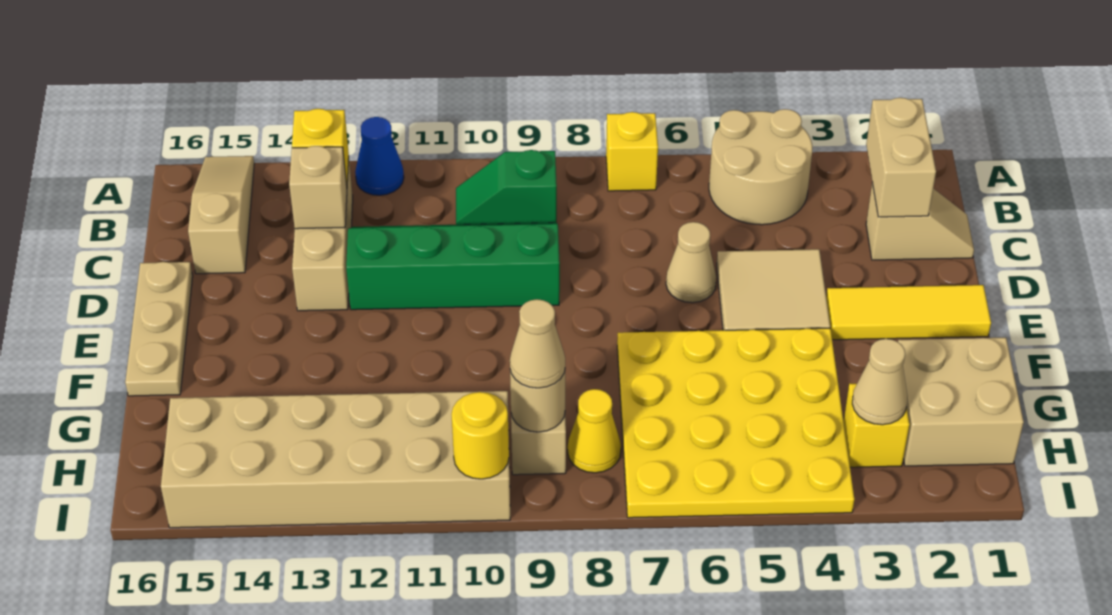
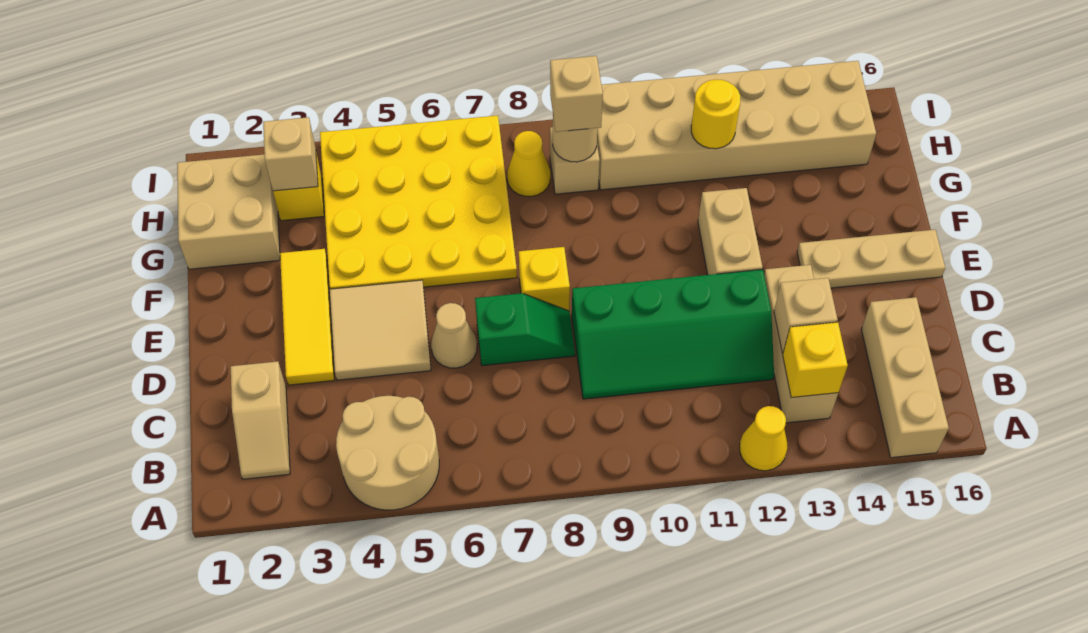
yellow 1x1 brick [606,112,658,191] -> yellow 1x1 brick moved to [519,247,570,311]
blue 1x1 cone [355,117,404,195] -> yellow 1x1 cone [740,406,787,471]
tan 1x3 slope [188,156,254,274] -> tan 1x3 brick [861,297,949,458]
tan 1x2 brick [866,98,936,217] -> tan 1x2 brick moved to [698,188,763,275]
green 1x2 slope [456,150,557,225] -> green 1x2 slope moved to [475,293,575,366]
tan 1x2 slope [866,182,974,260] -> tan 1x2 slope turned to [231,361,290,479]
tan 1x3 plate [125,262,193,396] -> tan 1x3 plate turned to [797,230,945,288]
yellow 1x3 tile [826,285,991,340] -> yellow 1x3 tile turned to [280,249,334,385]
tan 1x1 cone [852,339,908,425] -> tan 1x1 brick [263,117,318,191]
tan 1x1 cone [510,299,565,388] -> tan 1x1 brick [550,56,603,132]
yellow 1x1 round brick [451,392,509,479] -> yellow 1x1 round brick moved to [691,80,740,149]

